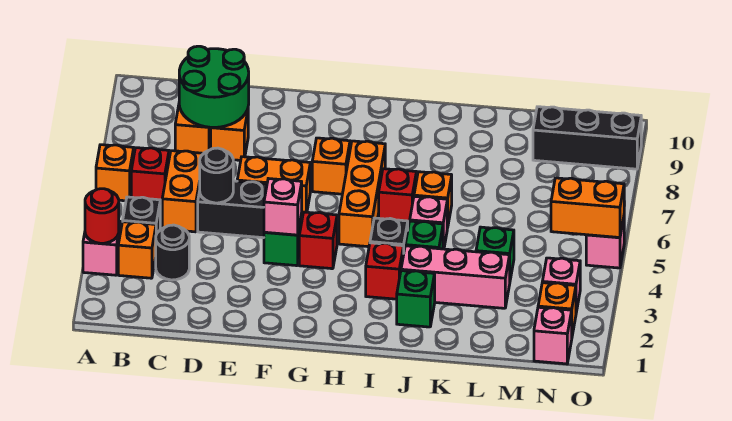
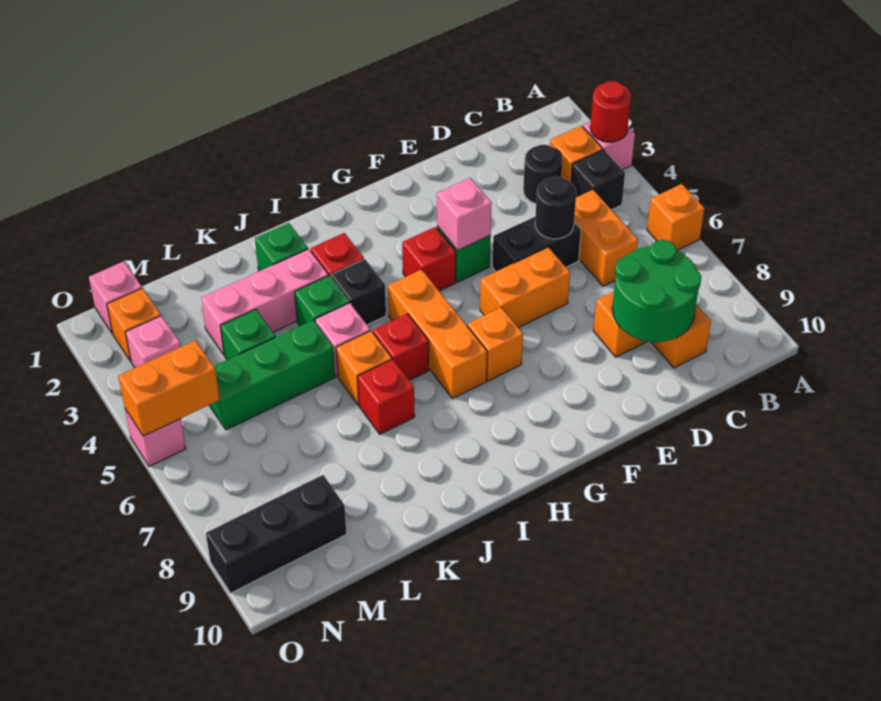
red 1x1 brick [131,148,169,204] -> red 1x1 brick moved to [358,359,415,434]
none -> green 1x3 brick [209,320,335,430]

